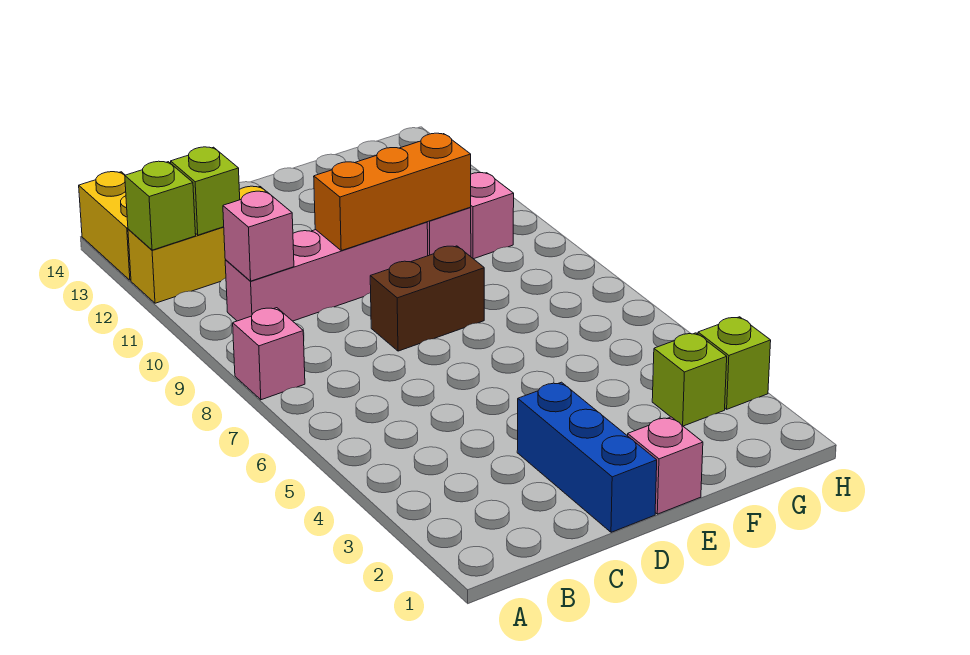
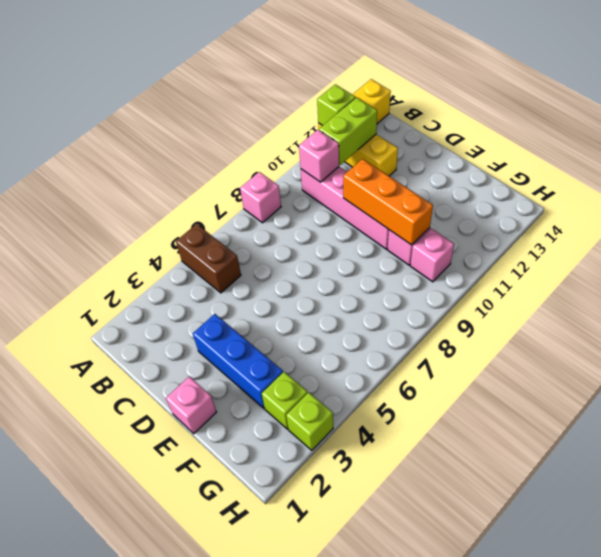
lime 1x1 brick [171,147,240,235] -> lime 1x2 brick [319,98,377,165]
blue 1x3 brick [517,382,657,532] -> blue 1x3 brick turned to [193,314,283,408]
brown 1x2 brick [370,246,484,351] -> brown 1x2 brick moved to [176,224,241,293]

